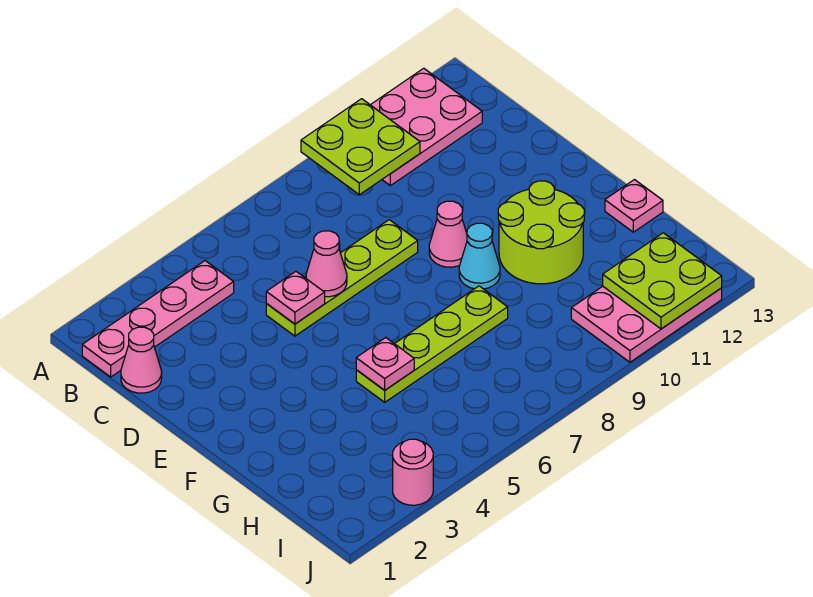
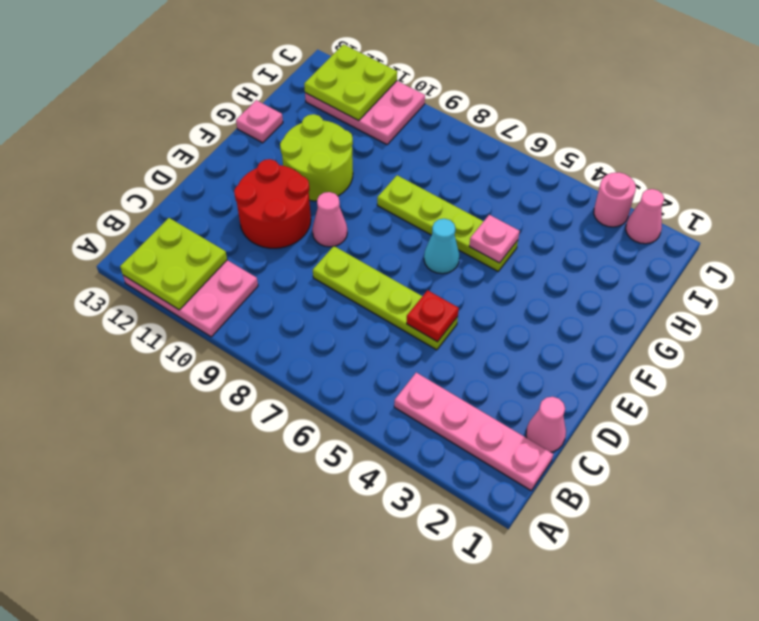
lime 2x2 plate [301,99,420,195] -> lime 2x2 plate moved to [120,218,227,310]
pink 1x1 plate [266,272,325,324] -> red 1x1 plate [407,290,459,342]
pink 1x1 cone [306,231,347,297] -> pink 1x1 cone moved to [626,189,664,244]
none -> red 2x2 round brick [234,159,311,248]
cyan 1x1 cone [459,223,500,289] -> cyan 1x1 cone moved to [424,219,460,274]

